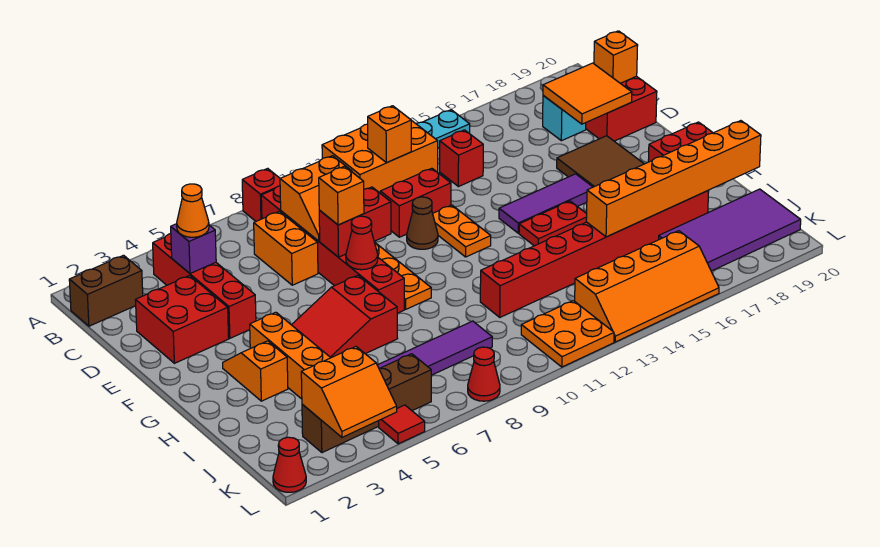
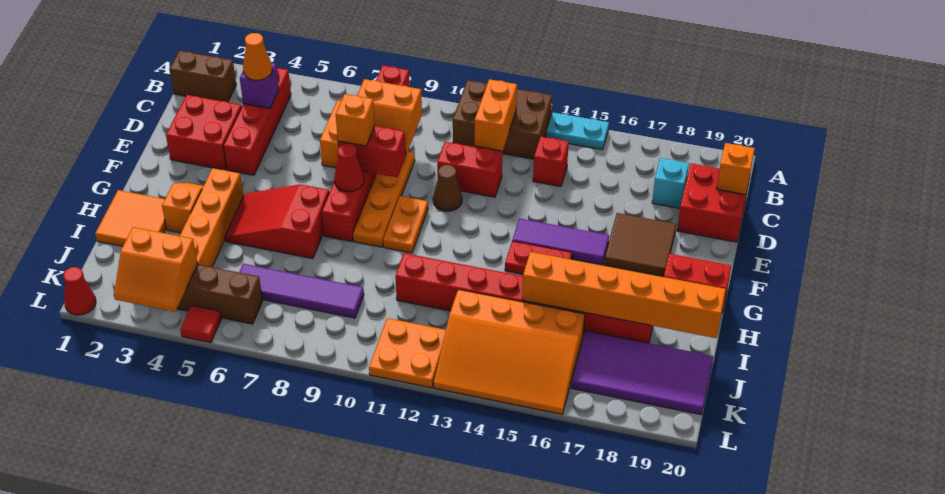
orange 2x3 brick [322,120,438,193] -> brown 2x3 brick [453,80,552,159]
orange 1x1 brick [368,106,411,163] -> orange 1x2 brick [475,79,517,151]
orange 2x2 tile [543,63,632,124] -> orange 2x2 tile moved to [95,190,166,246]
orange 1x2 plate [433,205,491,257] -> orange 1x2 plate moved to [383,196,428,253]
orange 2x4 slope [575,231,719,342] -> orange 3x4 slope [433,289,585,414]
red 1x1 cone [468,347,500,401] -> none

